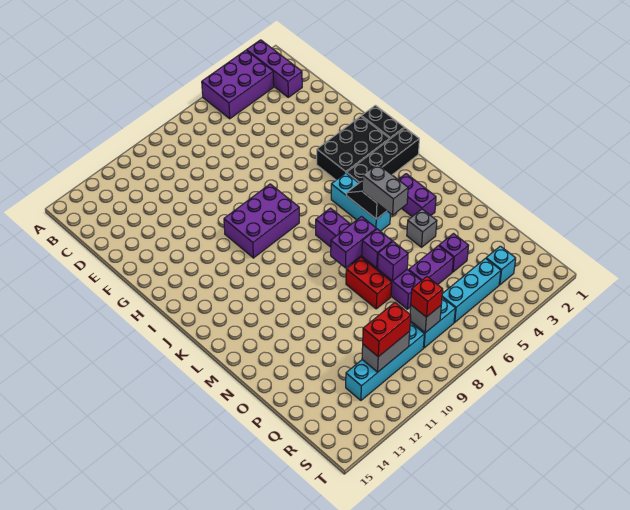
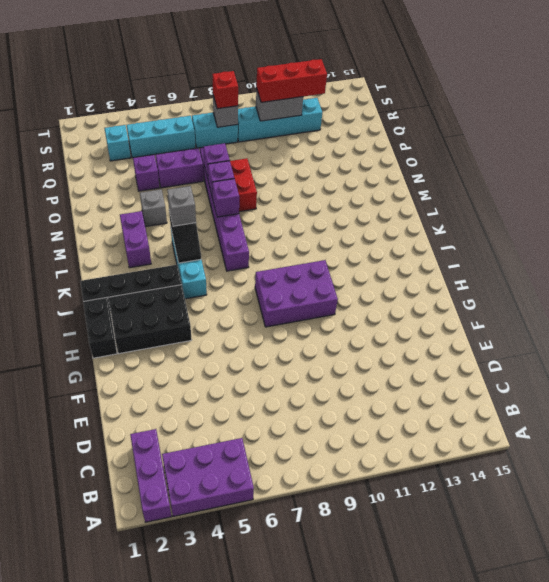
grey 1x2 brick [362,164,408,215] -> grey 1x1 brick [167,186,196,226]
purple 1x2 brick [331,217,376,268] -> purple 1x1 brick [212,179,239,217]
red 1x2 brick [363,303,411,357] -> red 1x3 brick [256,59,327,102]

